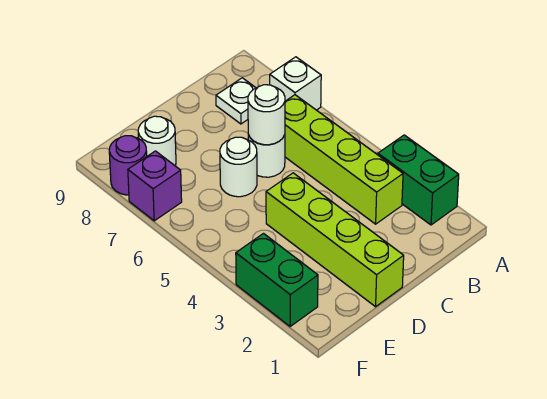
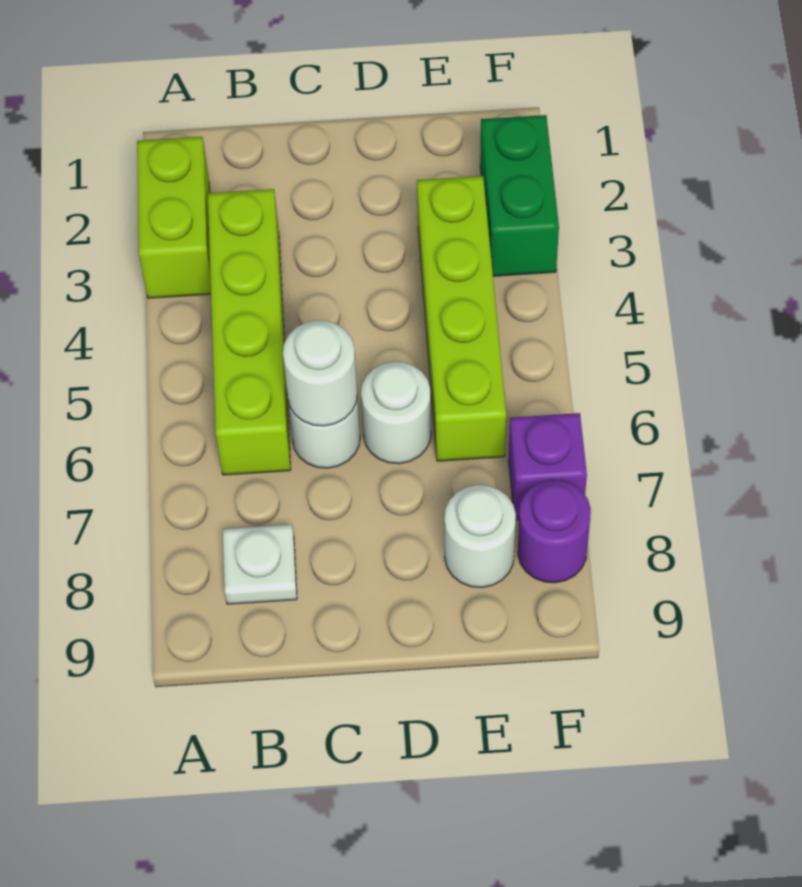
green 1x2 brick [378,135,459,225] -> lime 1x2 brick [137,137,211,298]
white 1x1 brick [270,57,321,110] -> none
lime 1x4 brick [266,173,404,307] -> lime 1x4 brick moved to [417,176,506,461]

